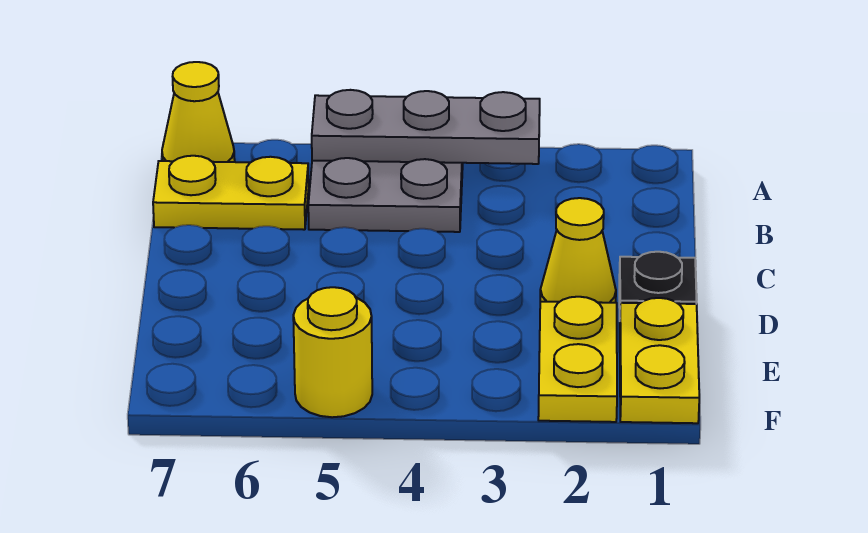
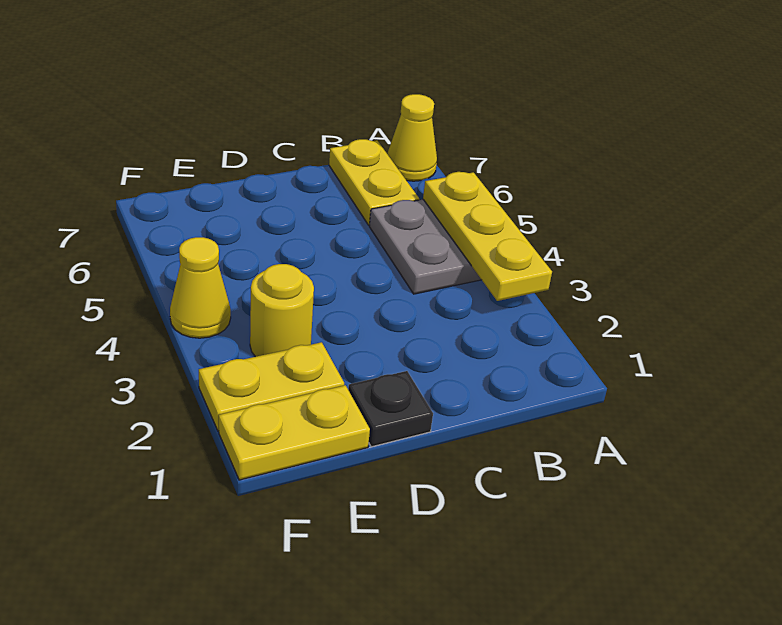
grey 1x3 plate [312,90,540,164] -> yellow 1x3 plate [423,172,552,301]
yellow 1x1 cone [540,198,616,303] -> yellow 1x1 cone moved to [170,237,231,338]
yellow 1x1 round brick [293,287,372,417] -> yellow 1x1 round brick moved to [250,264,314,357]

